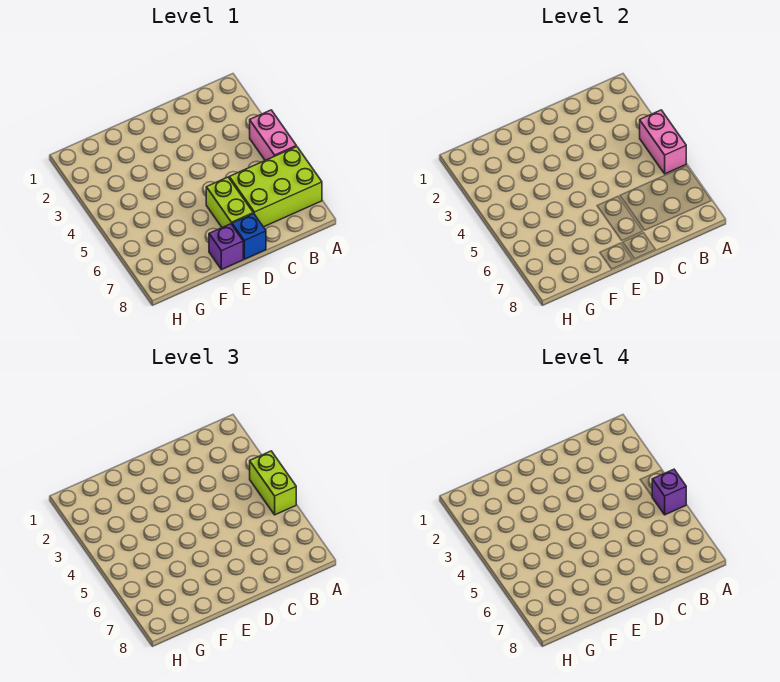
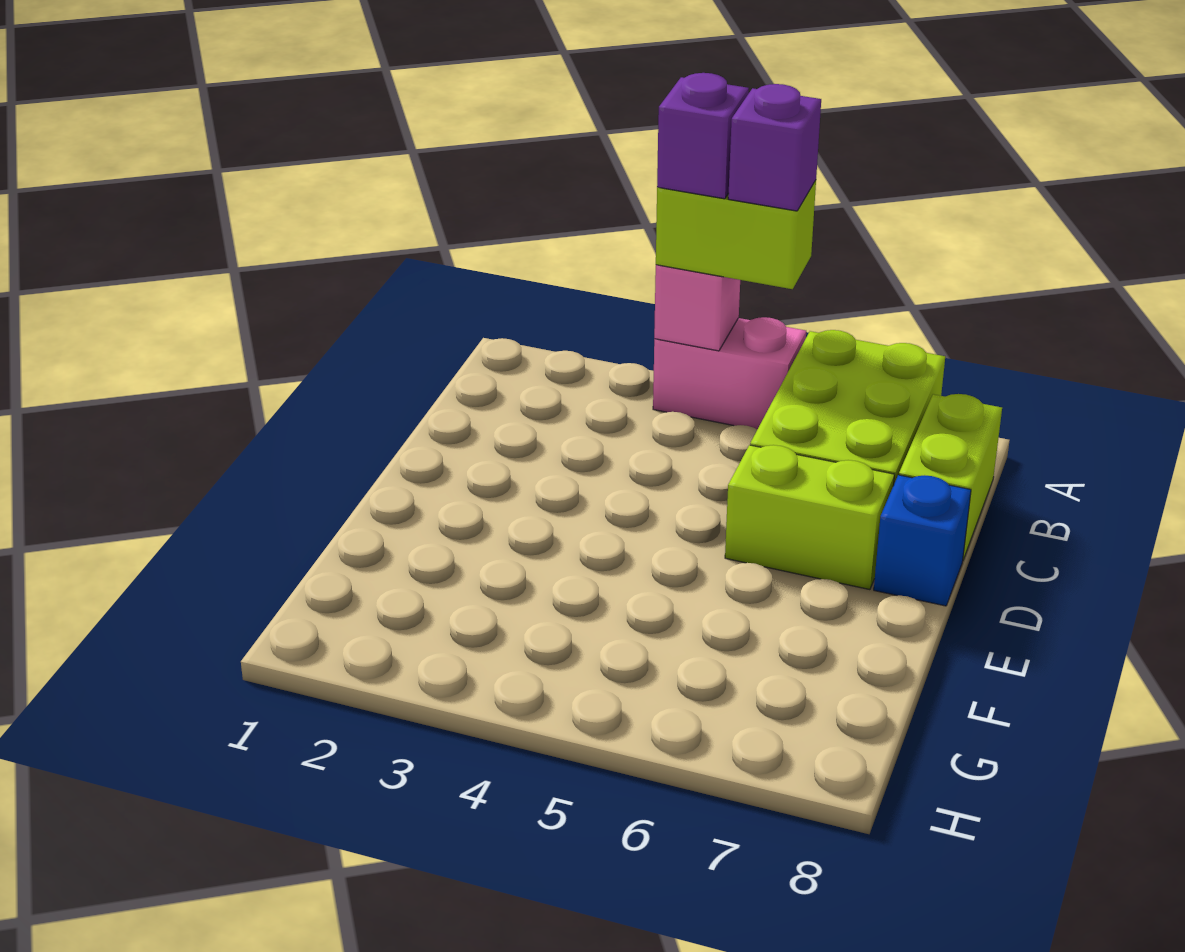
pink 1x2 brick [640,110,686,174] -> pink 1x1 brick [654,265,740,351]
none -> lime 1x2 brick [899,394,1002,559]
purple 1x1 brick [209,224,243,269] -> purple 1x1 brick moved to [657,73,749,199]

